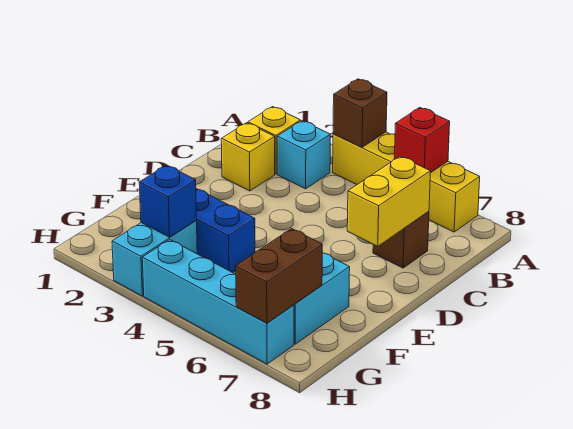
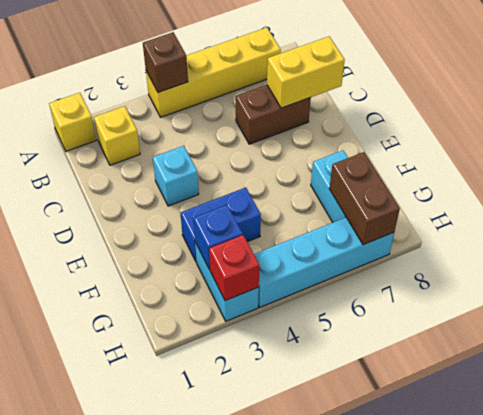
red 1x1 brick [394,107,450,173] -> red 1x1 brick moved to [209,235,259,301]
cyan 1x1 brick [277,121,330,189] -> cyan 1x1 brick moved to [153,146,199,206]
yellow 1x1 brick [221,123,275,191] -> yellow 1x1 brick moved to [49,93,96,151]
brown 1x1 brick [373,211,429,268] -> brown 1x2 brick [236,85,311,144]
yellow 1x2 brick [347,156,430,246] -> yellow 1x2 brick turned to [267,36,345,108]

